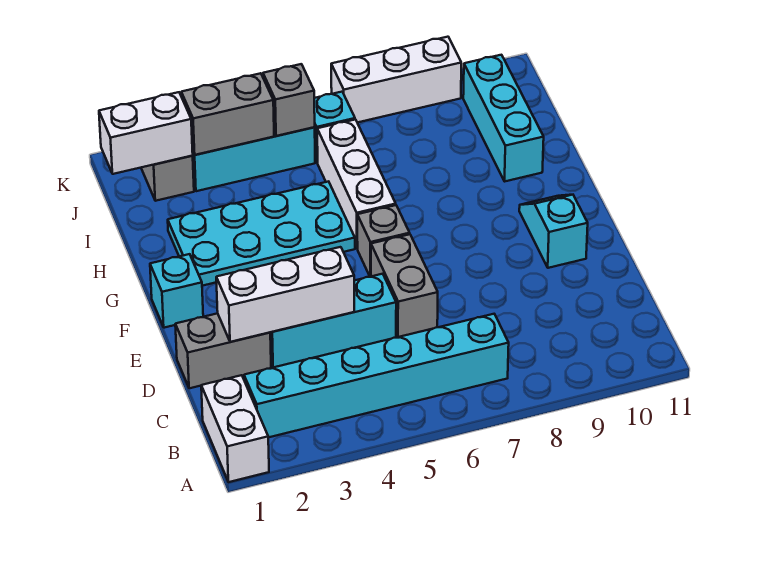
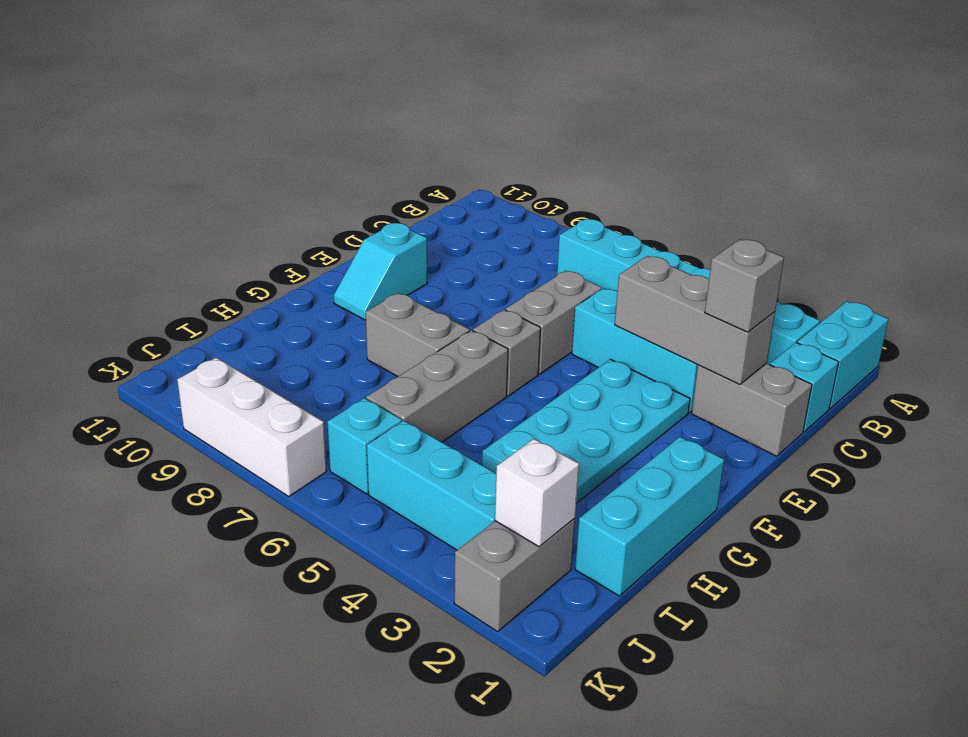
white 1x2 brick [201,375,269,482] -> cyan 1x2 brick [797,301,889,409]
white 1x3 brick [216,247,354,342] -> grey 1x3 brick [615,256,775,384]
cyan 1x1 brick [150,254,203,328] -> cyan 1x1 brick moved to [770,343,839,432]
cyan 2x4 plate [168,181,355,286] -> cyan 2x4 plate turned to [482,359,690,503]
white 1x3 brick [317,120,396,249] -> grey 1x3 brick [366,330,508,442]
cyan 1x3 brick [463,55,544,181] -> cyan 1x3 brick moved to [575,437,724,596]
white 1x2 brick [99,92,193,174] -> white 1x1 brick [495,439,579,547]
grey 1x2 brick [181,73,274,155] -> grey 1x2 brick moved to [366,293,470,376]
grey 1x1 brick [263,64,315,136] -> grey 1x1 brick moved to [705,239,784,332]

